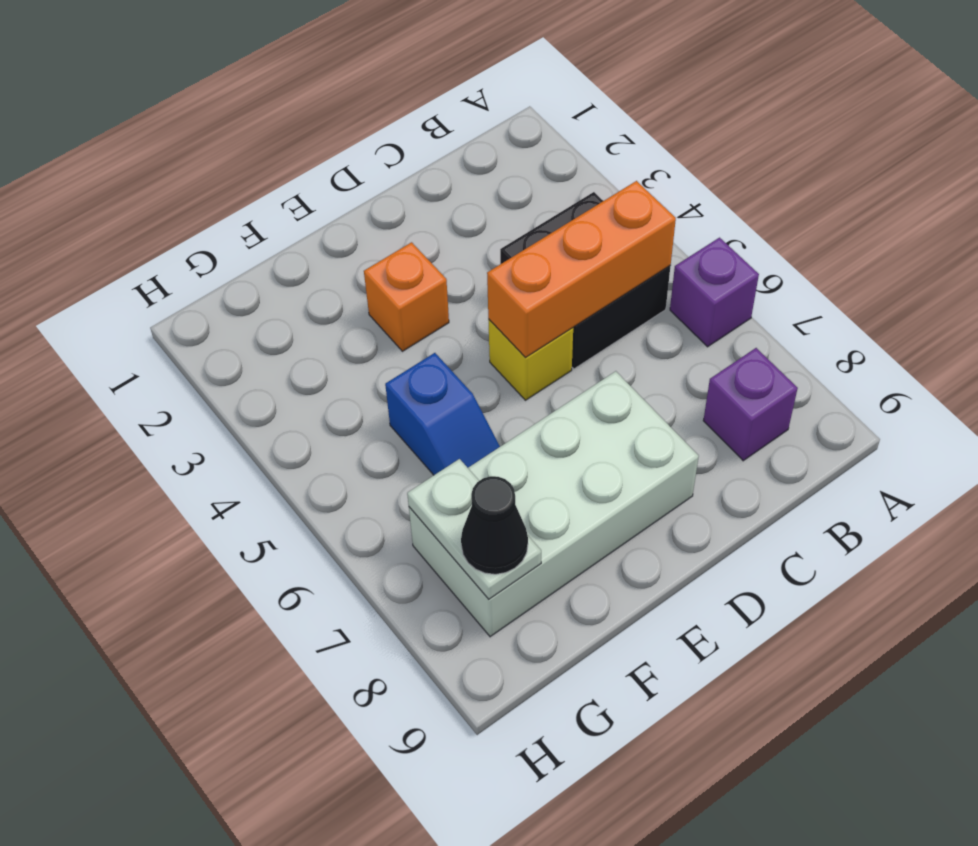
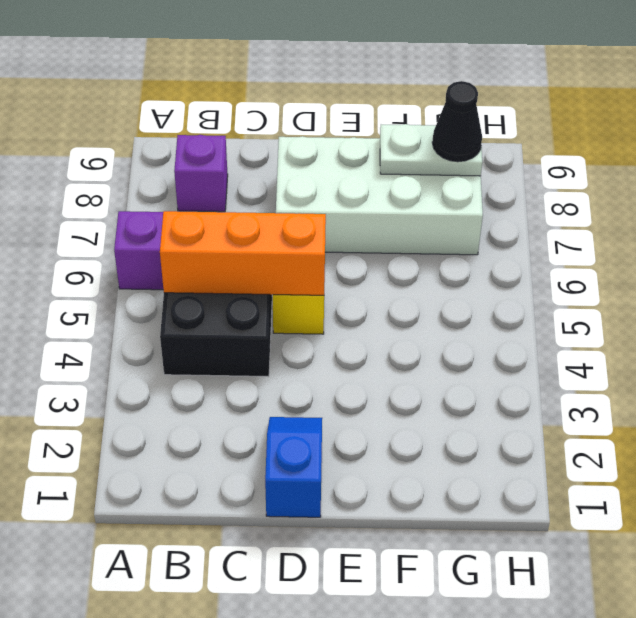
orange 1x1 brick [364,242,449,351] -> none
blue 1x2 slope [385,353,500,475] -> blue 1x2 slope moved to [265,417,322,517]
white 1x2 plate [407,459,541,599] -> white 1x2 plate turned to [380,124,482,176]

